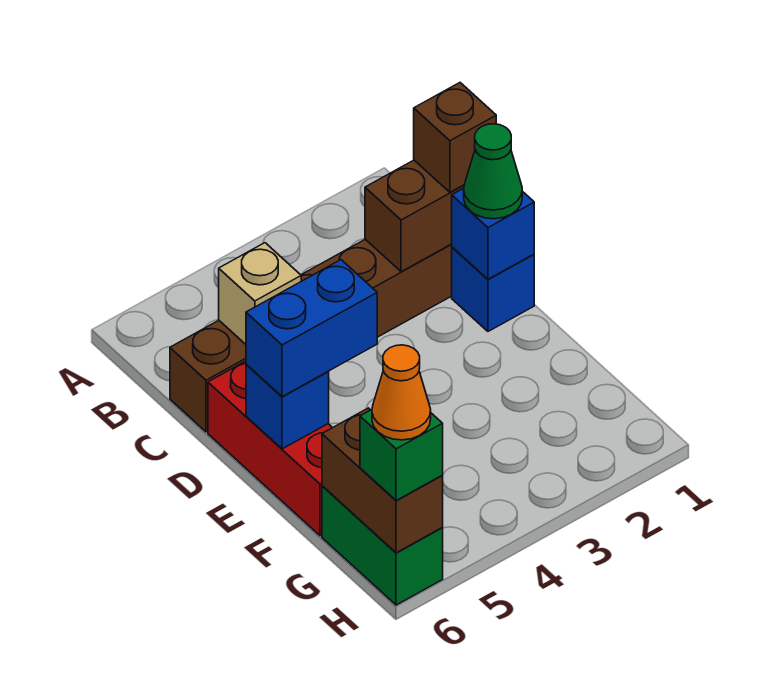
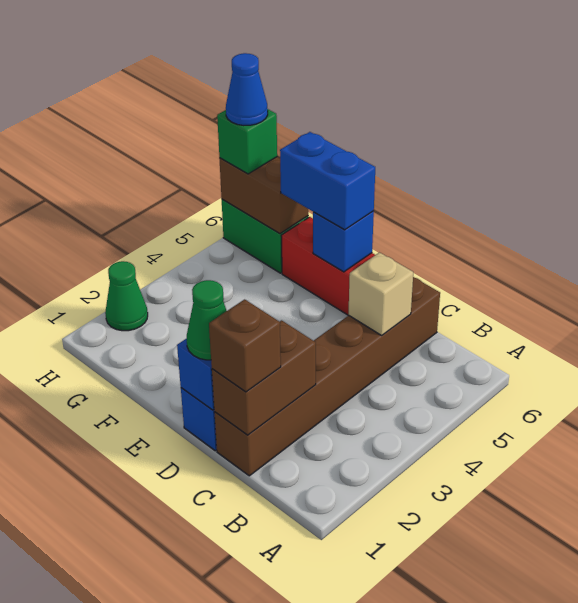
blue 1x2 brick [246,260,377,397] -> blue 1x2 brick turned to [280,132,375,230]
none -> green 1x1 cone [105,261,148,331]
orange 1x1 cone [372,345,431,440] -> blue 1x1 cone [226,53,268,126]

